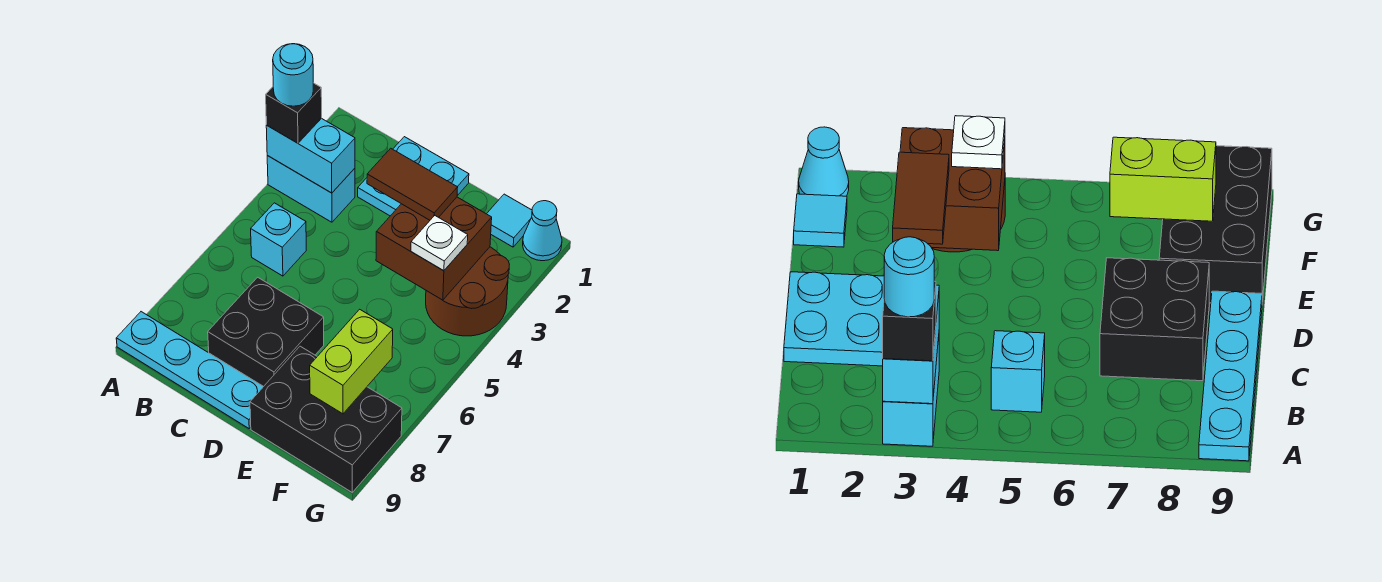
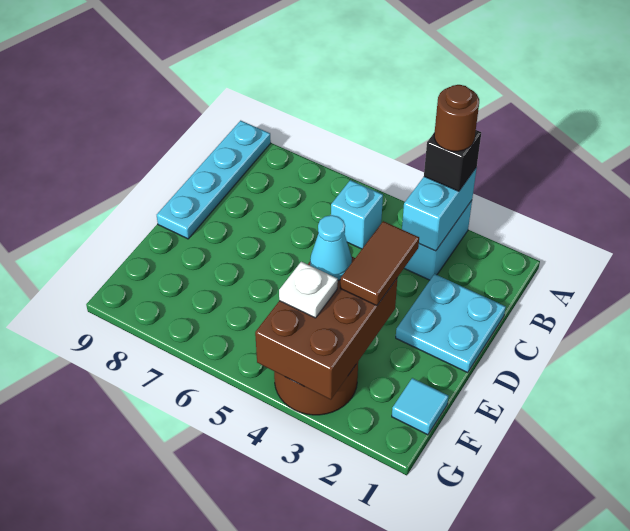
cyan 1x1 round brick [273,44,313,106] -> brown 1x1 round brick [434,85,479,151]
black 2x2 brick [208,277,324,387] -> none
brown 2x2 brick [376,197,492,300] -> brown 2x3 brick [255,256,397,400]
black 2x3 brick [250,346,402,492] -> none
lime 1x2 brick [310,309,393,414] -> none
cyan 1x1 cone [523,201,562,261] -> cyan 1x1 cone moved to [310,215,352,280]

